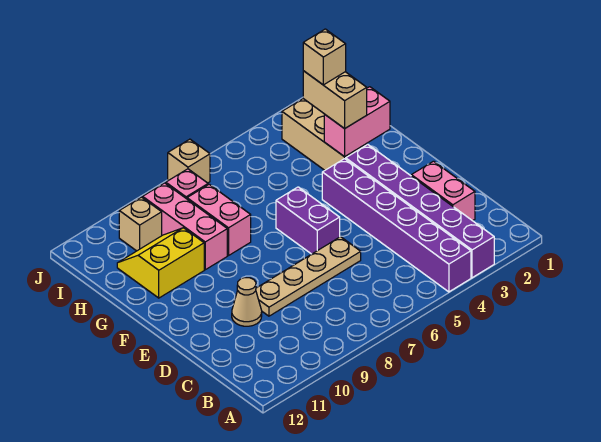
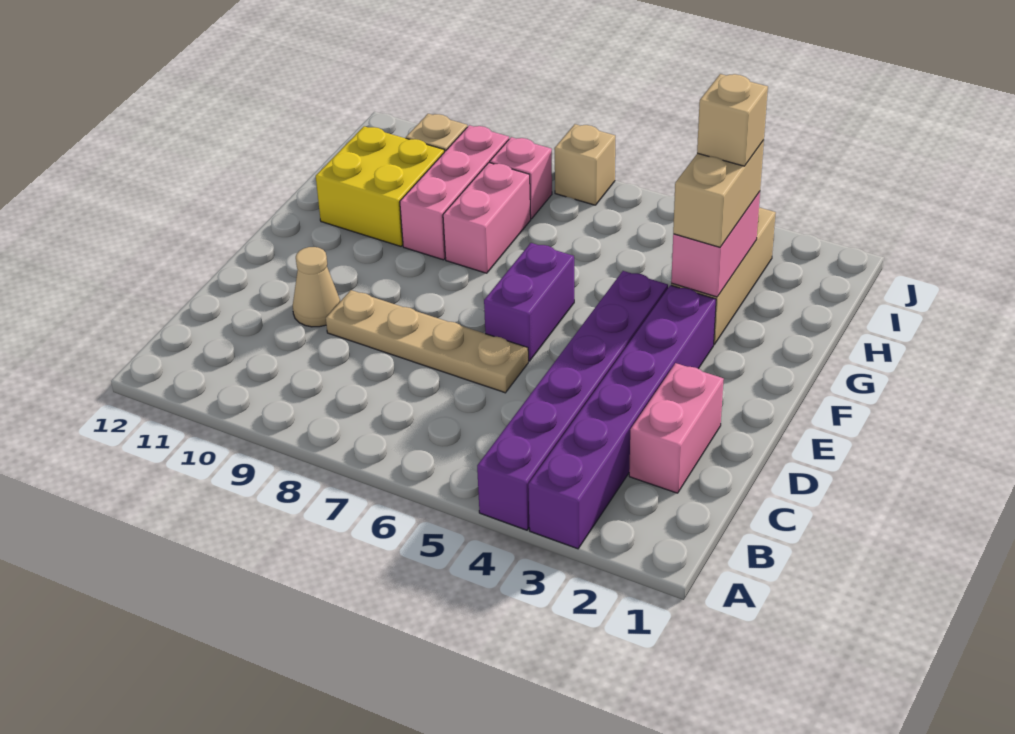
pink 1x2 brick [324,87,390,157] -> pink 1x2 brick turned to [671,192,760,297]
yellow 2x2 slope [117,228,204,298] -> yellow 2x2 brick [316,126,444,246]

